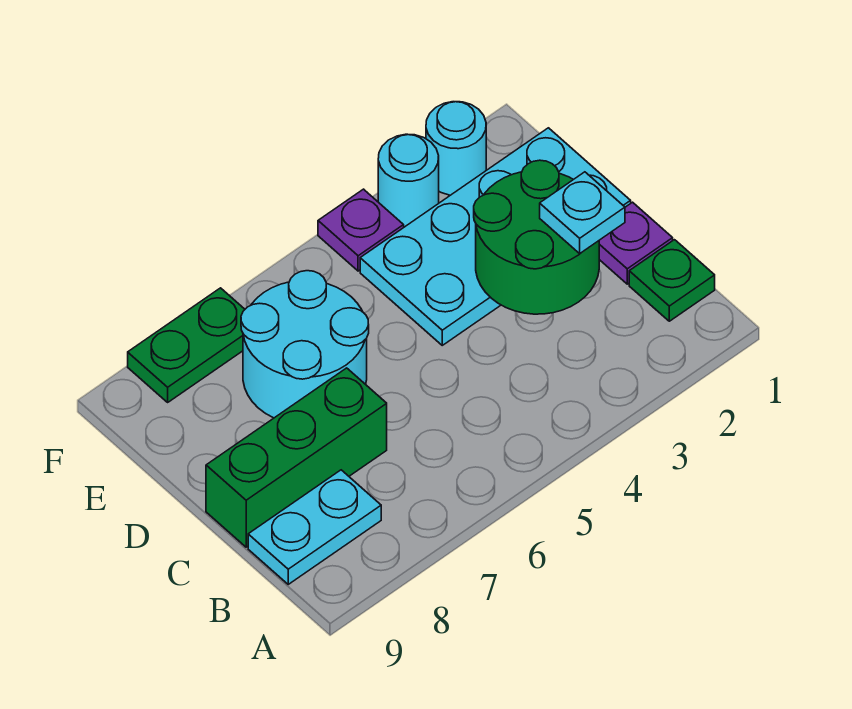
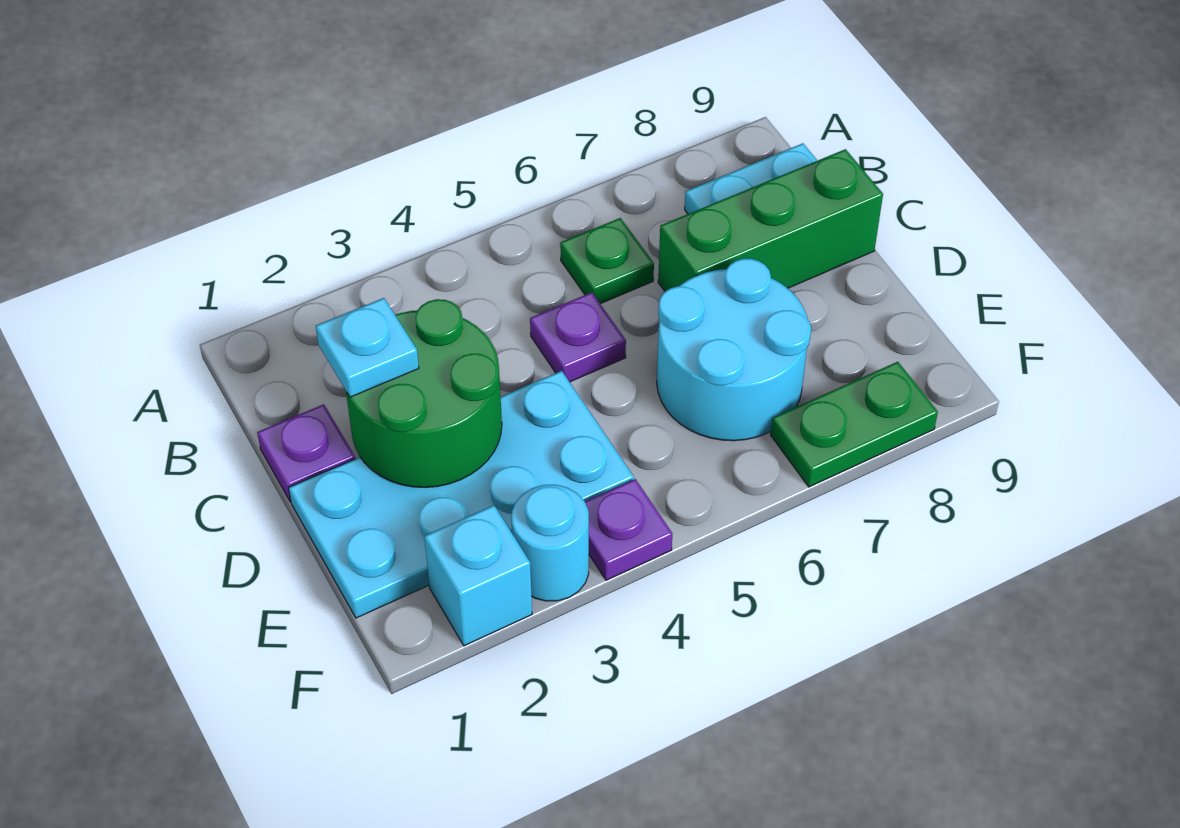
green 1x1 plate [629,240,715,321] -> green 1x1 plate moved to [560,218,654,304]
none -> purple 1x1 plate [530,292,626,382]
cyan 1x1 round brick [426,102,486,195] -> cyan 1x1 brick [424,505,532,646]

